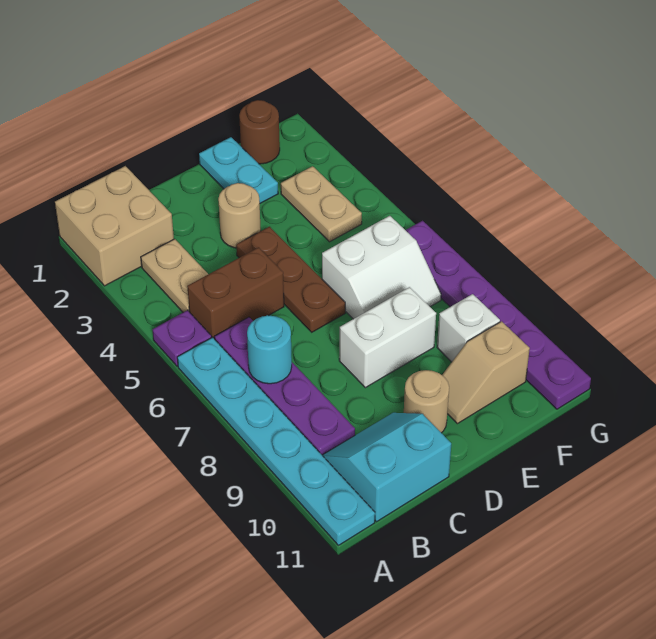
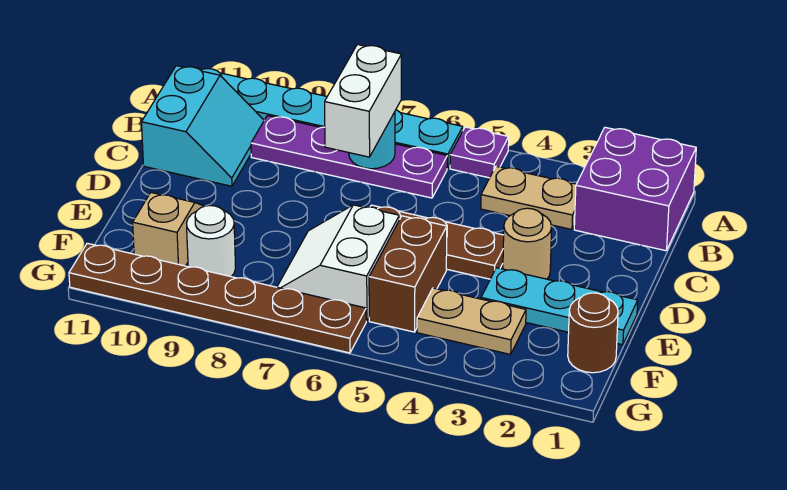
tan 2x2 brick [55,166,174,286] -> purple 2x2 brick [574,127,696,251]
brown 1x2 brick [187,247,284,339] -> brown 1x2 brick moved to [369,216,447,332]
white 1x2 brick [339,287,436,388] -> white 1x2 brick moved to [325,44,401,157]
tan 1x1 round brick [404,370,449,433] -> none
cyan 1x2 plate [199,137,278,203] -> cyan 1x3 plate [481,268,638,345]
white 1x1 brick [437,294,500,362] -> white 1x1 round brick [186,206,236,277]
purple 1x6 plate [406,221,591,409] -> brown 1x6 plate [69,243,366,353]

